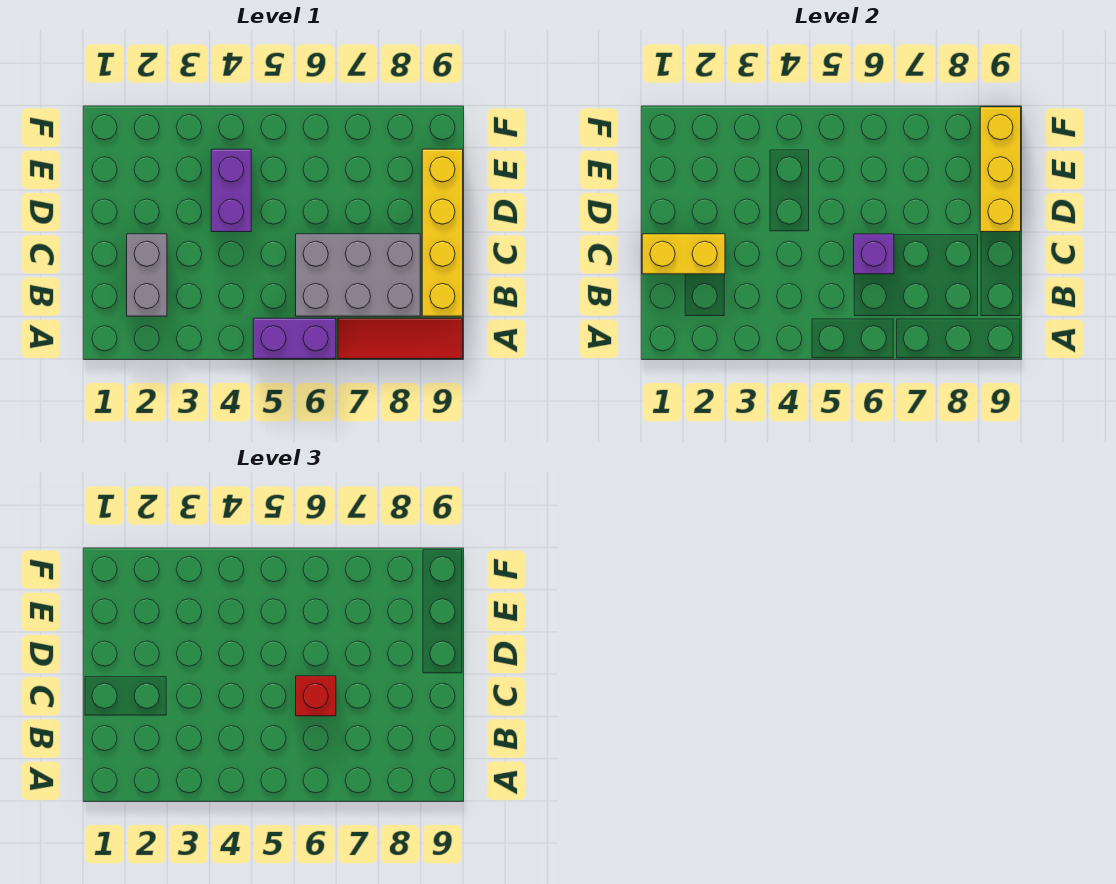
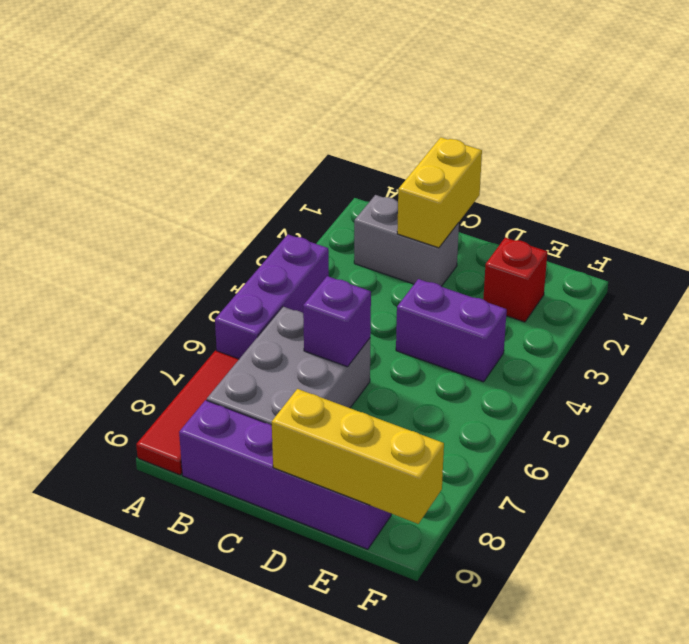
purple 1x2 brick [253,318,336,359] -> purple 1x3 brick [215,234,329,359]
yellow 1x4 brick [422,149,463,316] -> purple 1x4 brick [179,400,391,549]
red 1x1 brick [296,676,336,716] -> red 1x1 brick moved to [483,238,547,322]

